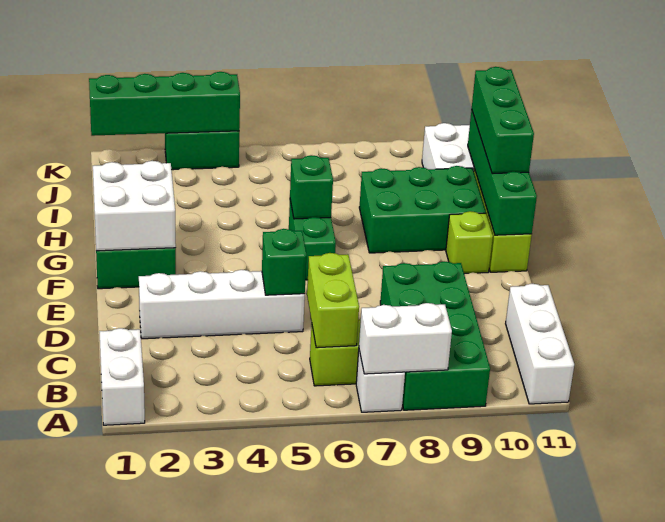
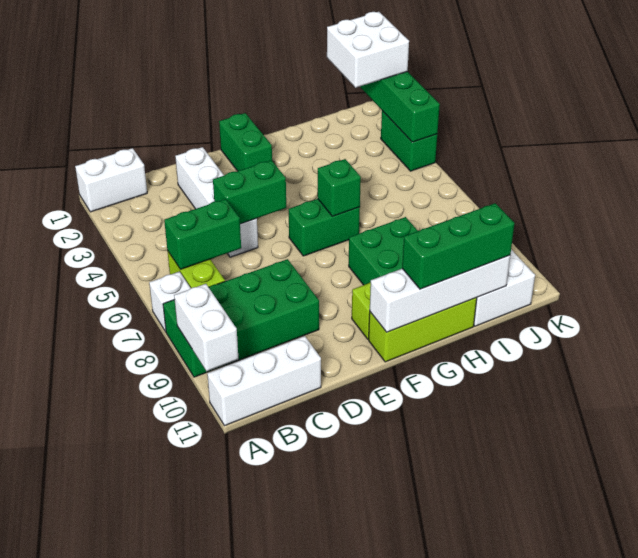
white 1x2 brick [359,303,452,374] -> white 1x2 brick moved to [174,284,238,371]
lime 1x2 brick [307,253,359,348] -> green 1x2 brick [164,199,241,269]
green 1x1 brick [262,229,307,295] -> green 1x2 brick [213,160,286,224]
white 2x2 brick [93,161,176,251] -> white 2x2 brick moved to [327,12,409,88]
green 1x4 brick [468,109,537,235] -> white 1x4 brick [370,255,510,332]

